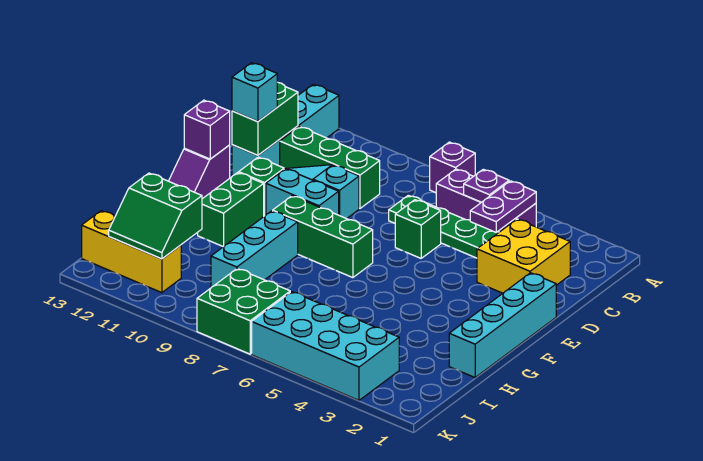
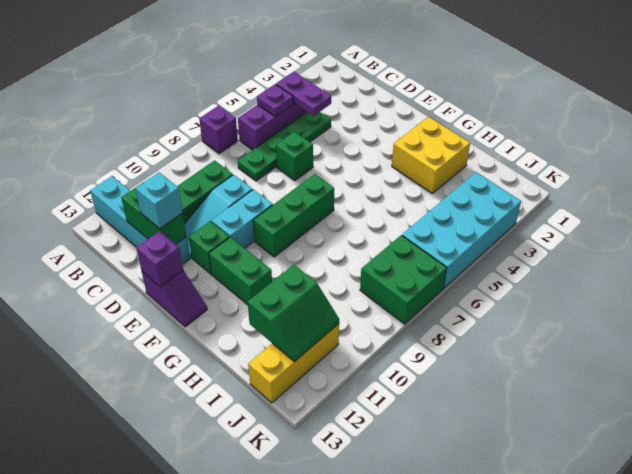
yellow 2x2 brick [477,219,570,293] -> yellow 2x2 brick moved to [392,117,470,194]
cyan 1x4 brick [449,273,556,377] -> none
cyan 1x3 brick [211,211,298,287] -> none

